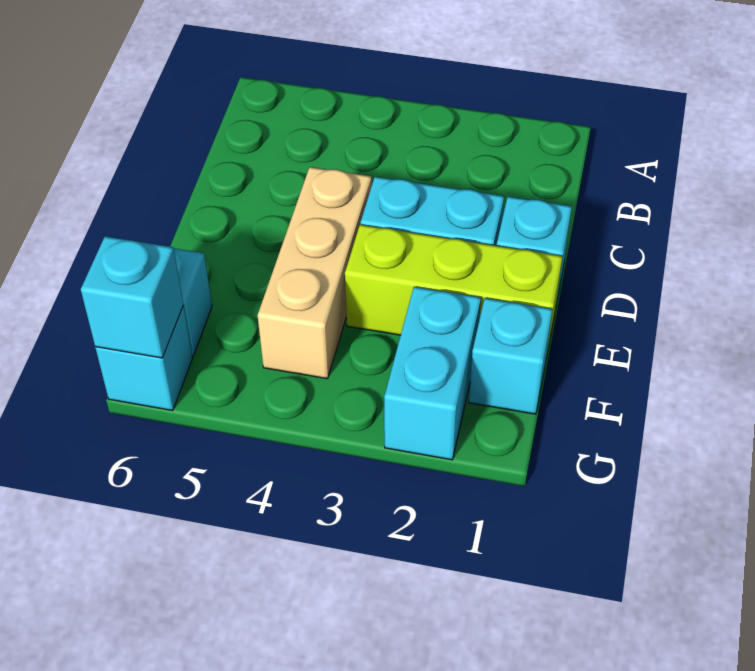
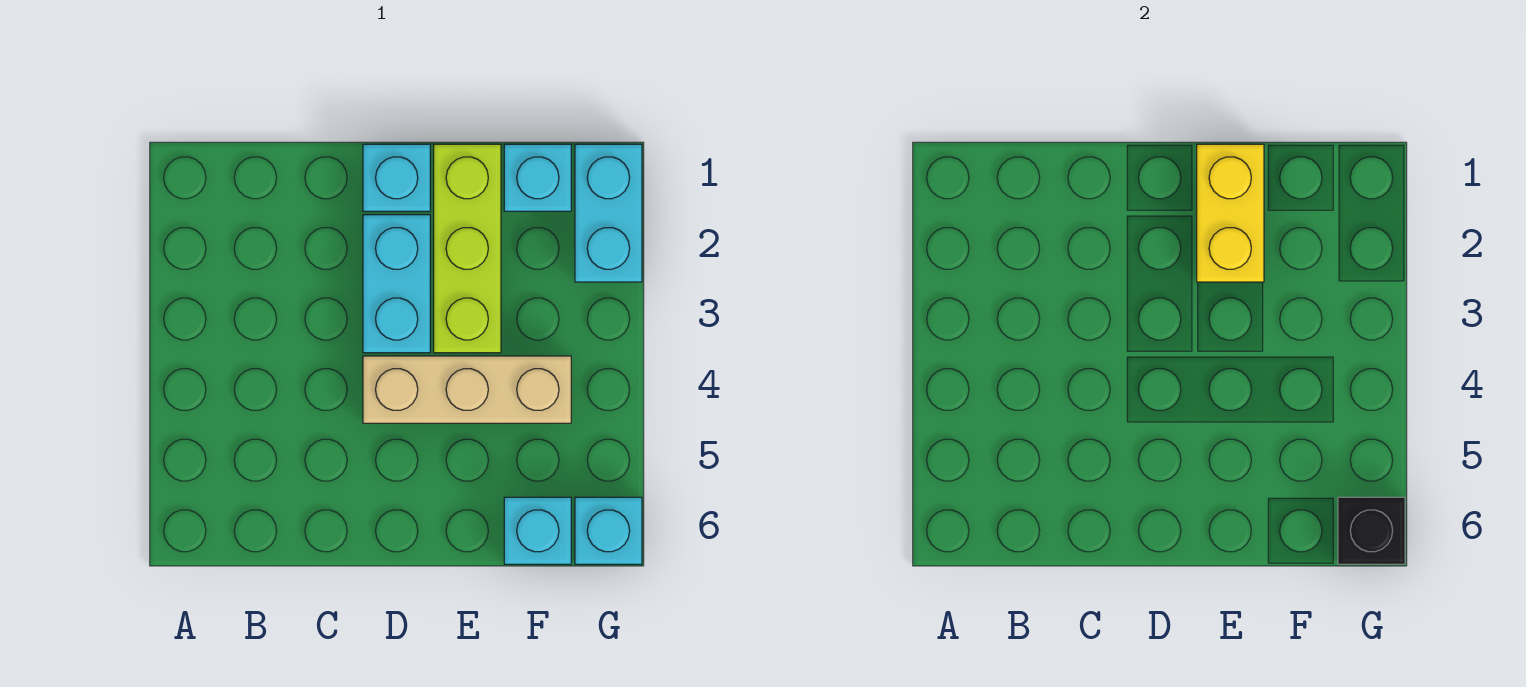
none -> yellow 1x2 brick [1197,144,1264,282]
cyan 1x2 brick [384,287,481,460] -> cyan 1x2 brick turned to [575,144,642,282]
cyan 1x1 brick [81,236,183,358] -> black 1x1 brick [1338,497,1405,564]

